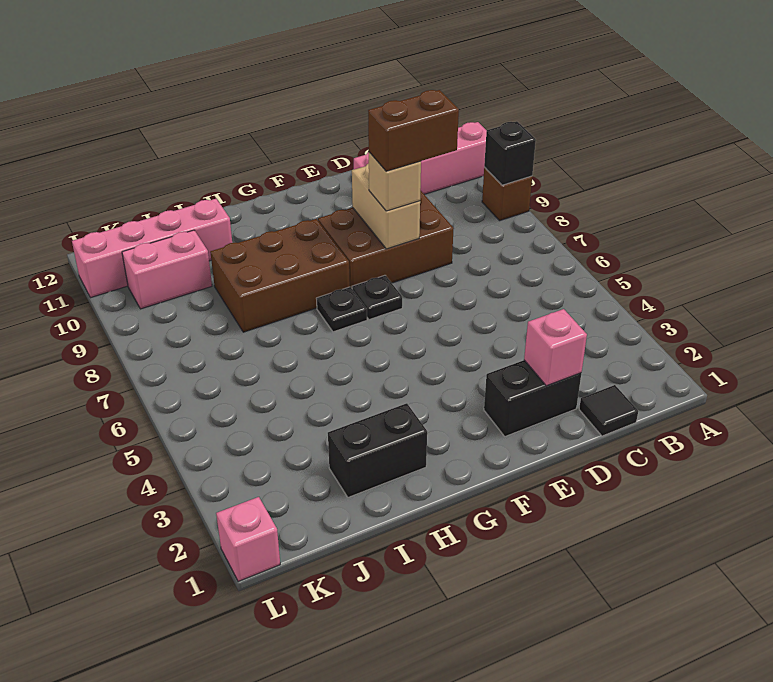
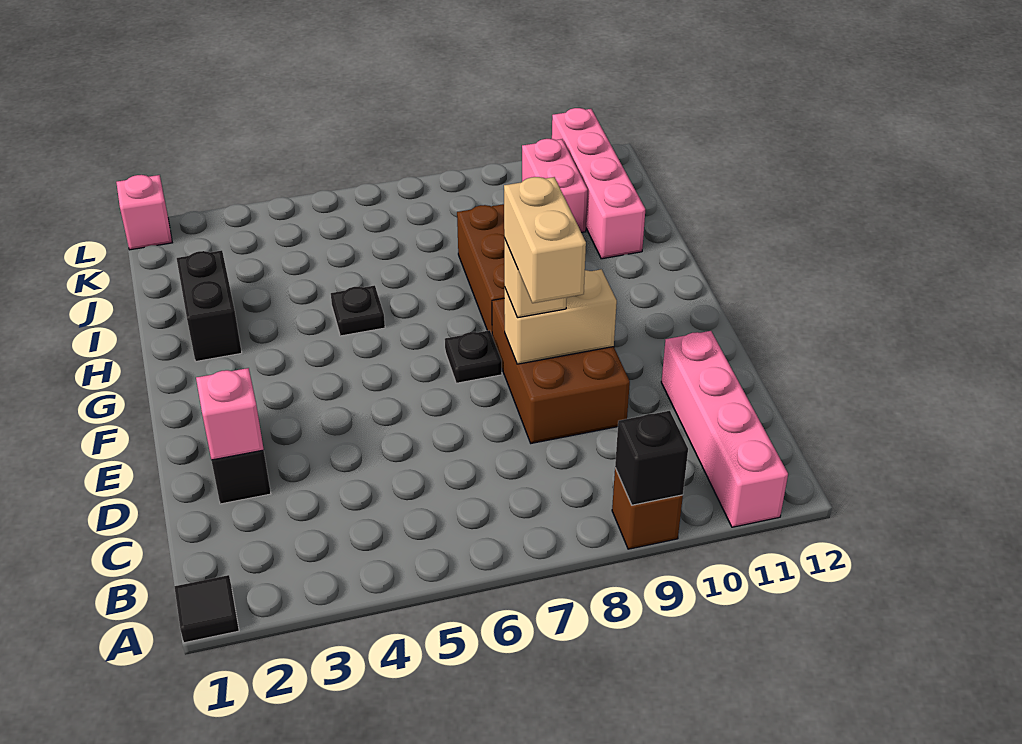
black 1x1 tile [579,385,638,436] -> black 1x1 tile moved to [174,575,239,643]
brown 1x2 brick [368,90,459,171] -> tan 1x2 brick [504,177,586,303]
black 1x1 plate [316,287,367,332] -> black 1x1 plate moved to [331,285,385,336]

